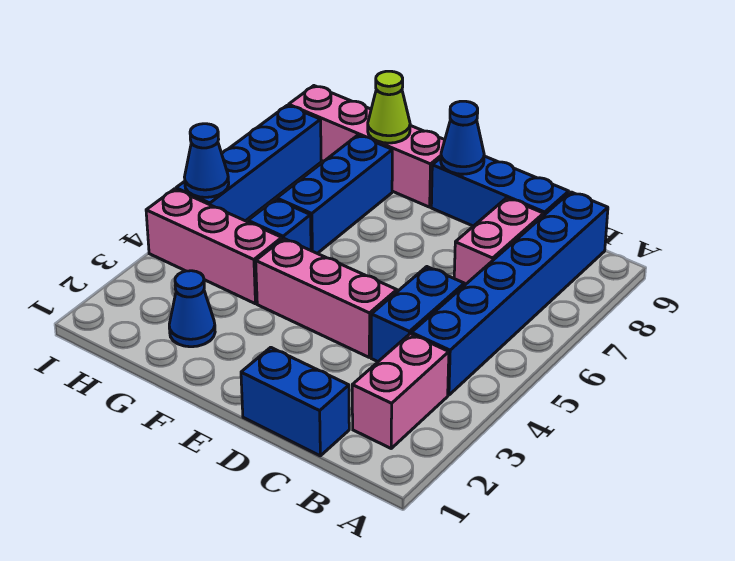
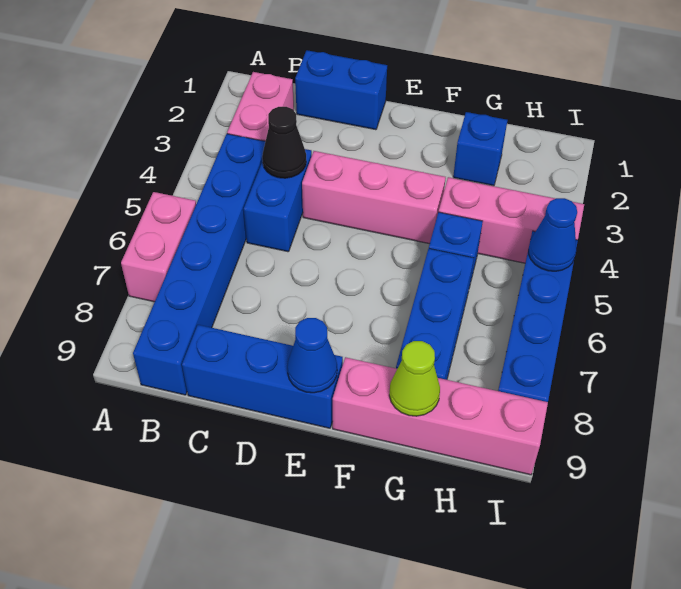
none -> black 1x1 cone [262,107,306,178]
pink 1x2 brick [454,198,544,286] -> pink 1x2 brick moved to [121,192,196,302]
blue 1x1 cone [169,271,215,347] -> blue 1x1 brick [453,112,507,186]

